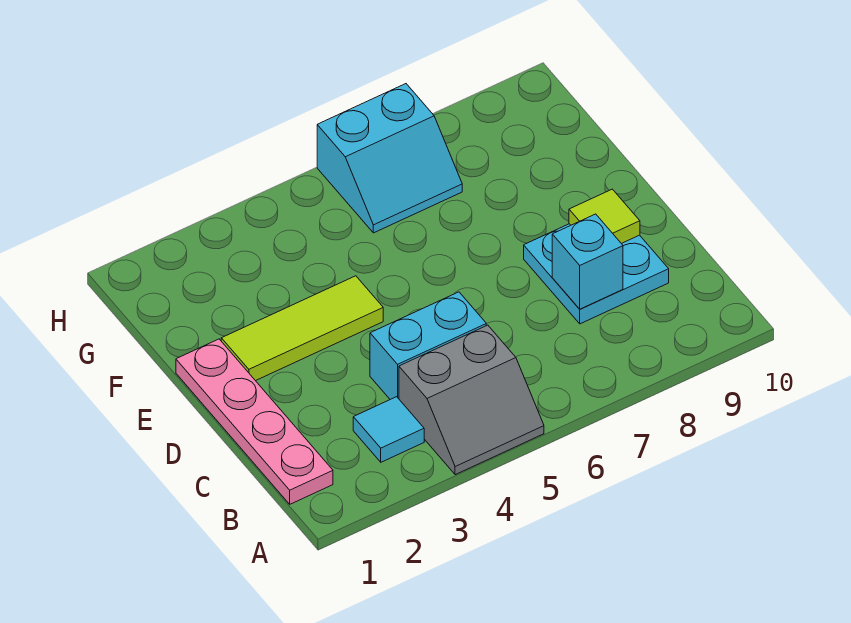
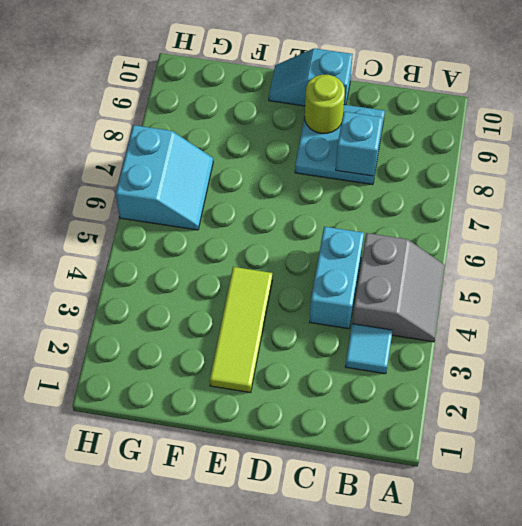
pink 1x4 plate [176,339,333,504] -> none
lime 1x1 tile [569,189,640,244] -> lime 1x1 round brick [305,75,345,133]
none -> cyan 1x2 slope [269,48,353,106]

